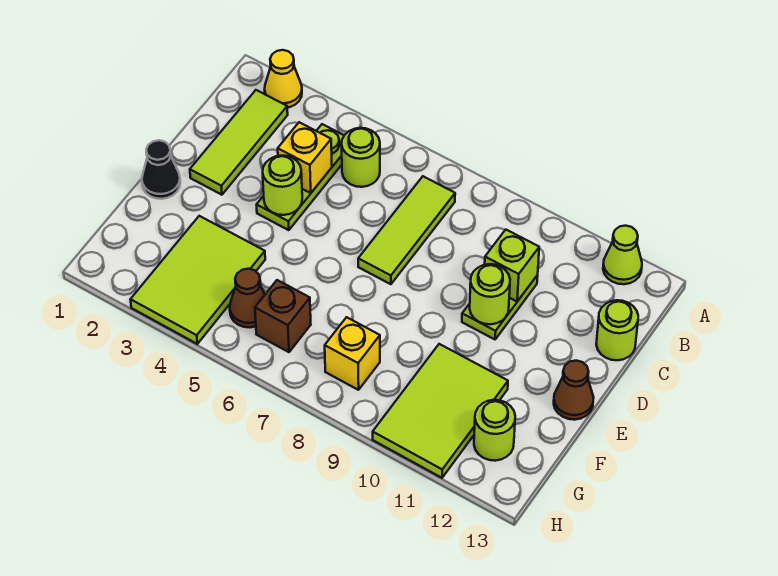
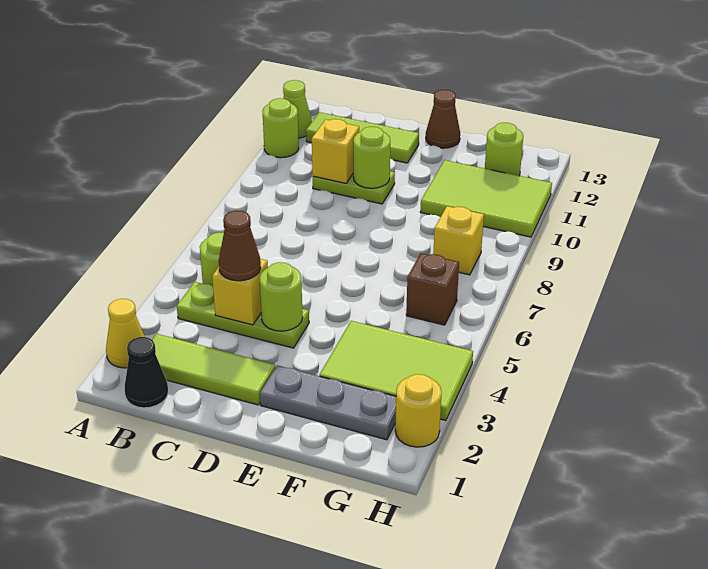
lime 1x3 tile [358,176,455,284] -> lime 1x3 tile moved to [306,112,419,163]
lime 1x1 brick [485,230,539,301] -> yellow 1x1 brick [312,119,359,183]
lime 1x1 round brick [596,300,638,360] -> lime 1x1 round brick moved to [263,98,299,158]
black 1x1 cone [142,140,180,199] -> black 1x1 cone moved to [125,337,168,408]
none -> grey 1x3 plate [260,365,396,440]
brown 1x1 cone [230,269,265,327] -> brown 1x1 cone moved to [219,211,261,281]
none -> yellow 1x1 round brick [395,374,442,447]

